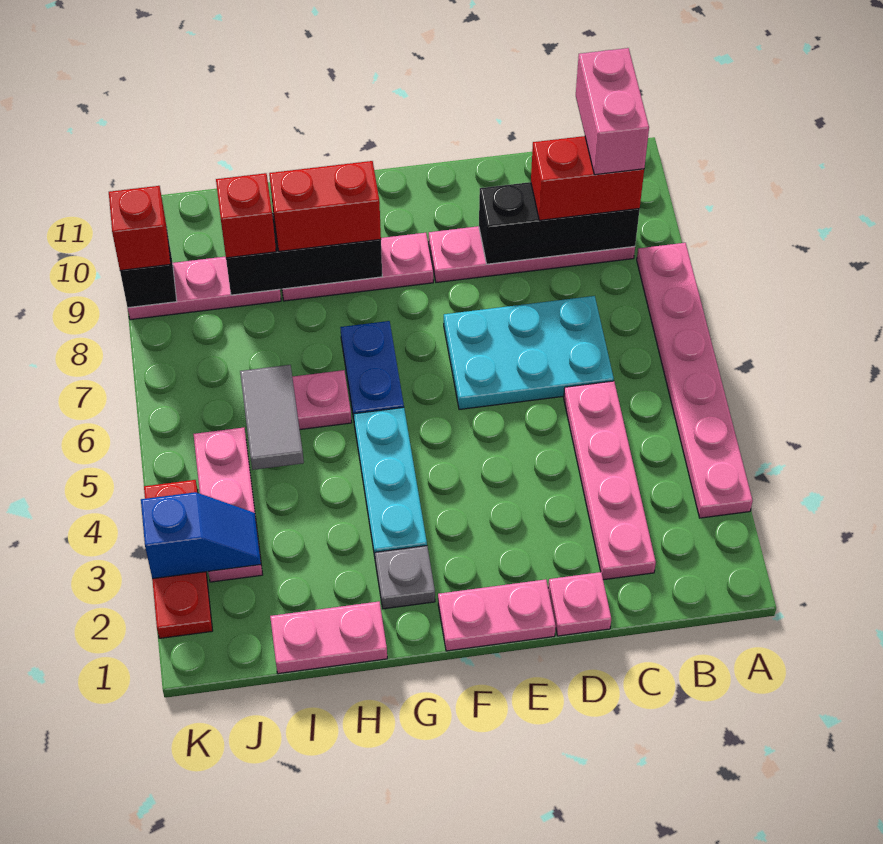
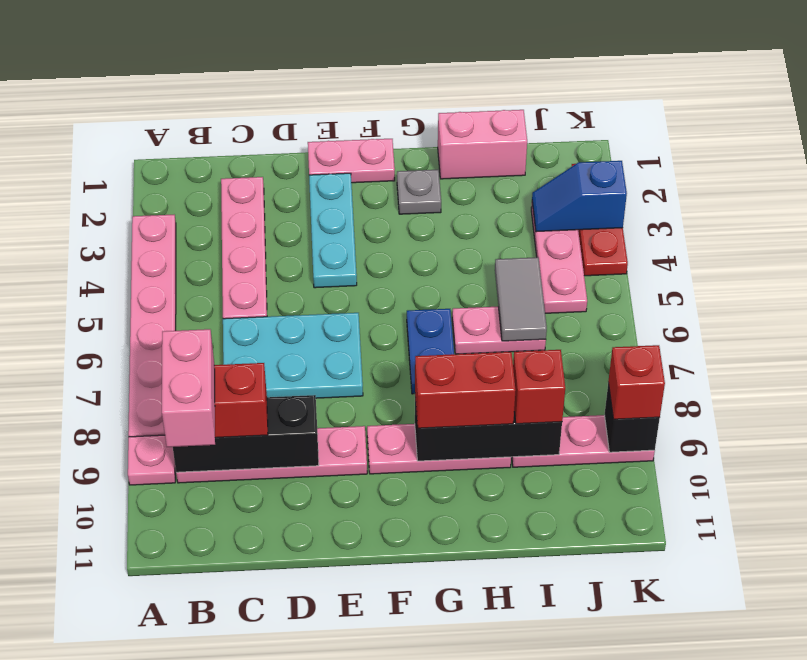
pink 1x1 plate [548,572,611,636] -> pink 1x1 plate moved to [128,435,175,485]
cyan 1x3 plate [354,407,427,557] -> cyan 1x3 plate moved to [309,173,357,288]
pink 1x2 plate [270,602,387,674] -> pink 1x2 brick [438,110,527,179]

